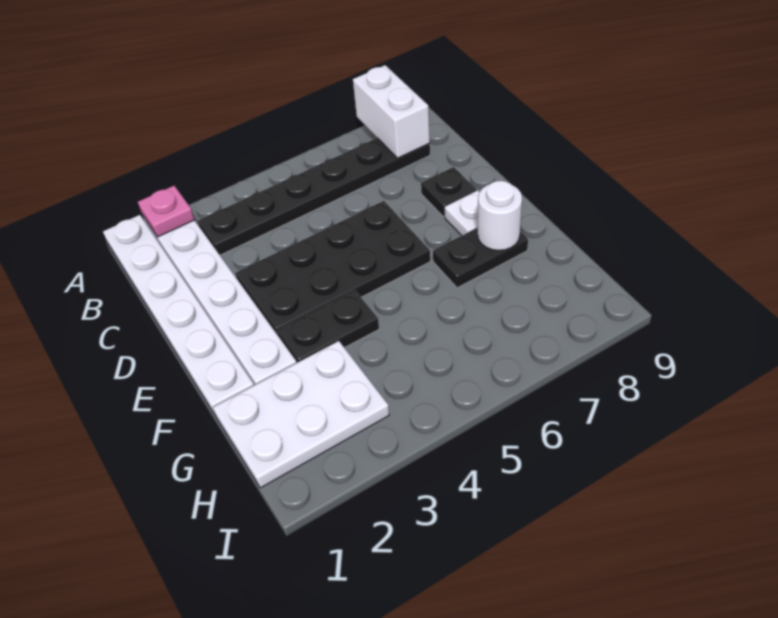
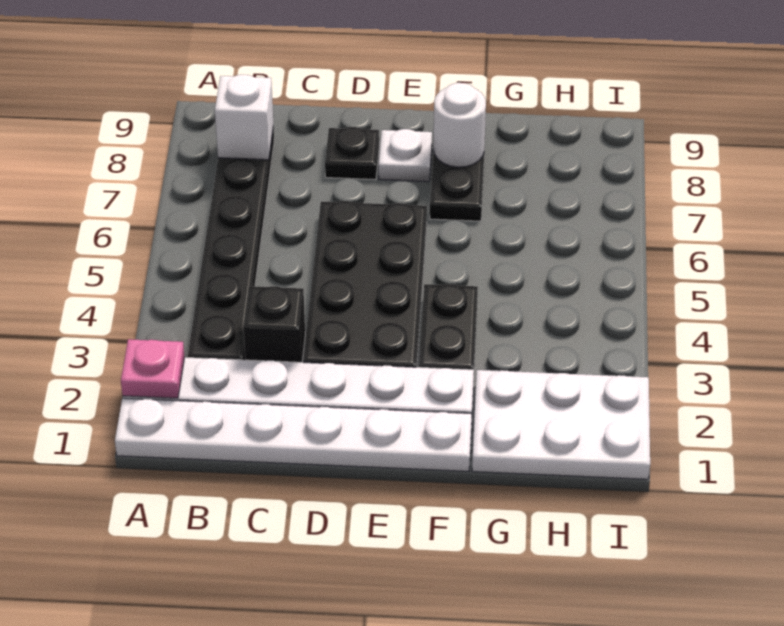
white 1x2 brick [353,65,430,158] -> white 1x1 brick [215,75,273,160]
none -> black 1x1 brick [243,286,305,362]
white 2x3 plate [213,341,389,488] -> white 2x3 plate turned to [472,370,650,479]

